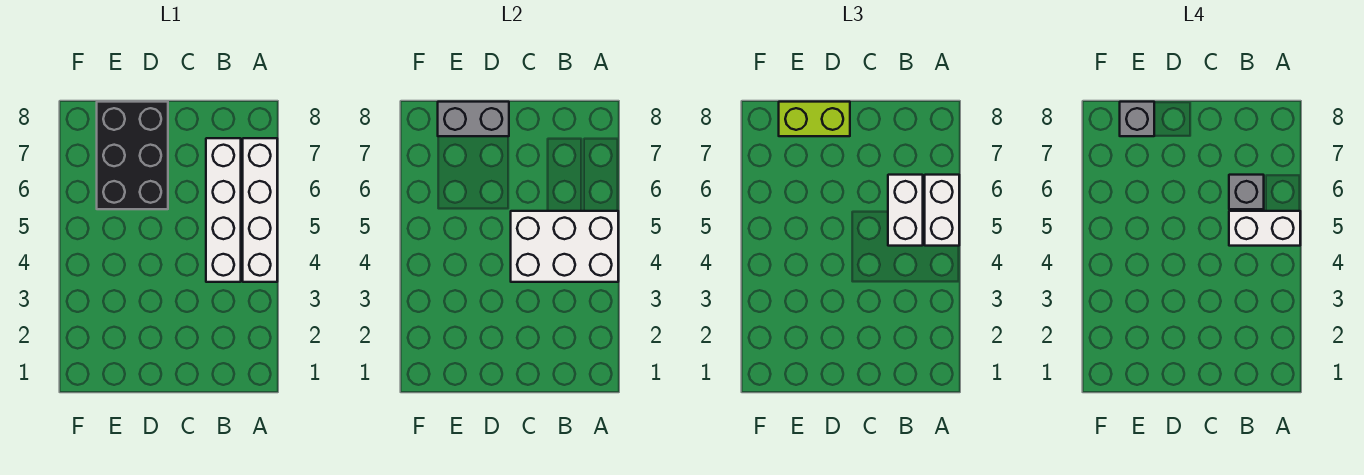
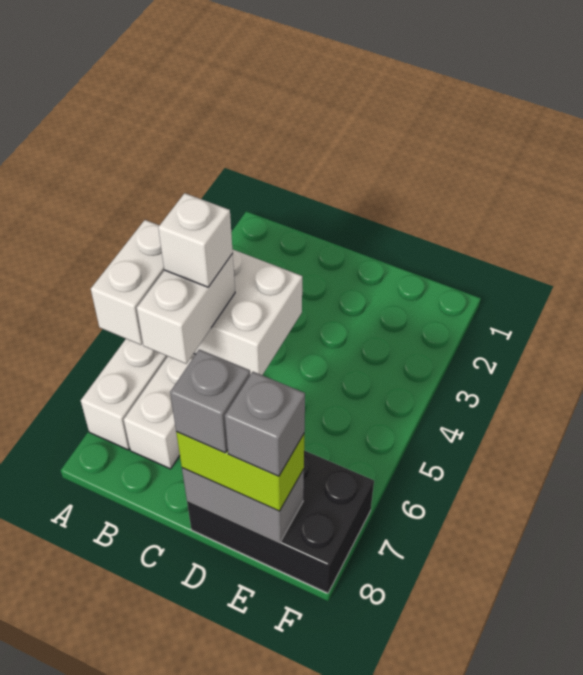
white 1x2 brick [1229,211,1300,246] -> white 1x1 brick [158,193,233,287]
grey 1x1 brick [1229,175,1264,209] -> grey 1x1 brick moved to [170,349,250,453]
black 2x3 brick [97,102,168,209] -> black 2x3 brick turned to [187,451,374,593]

